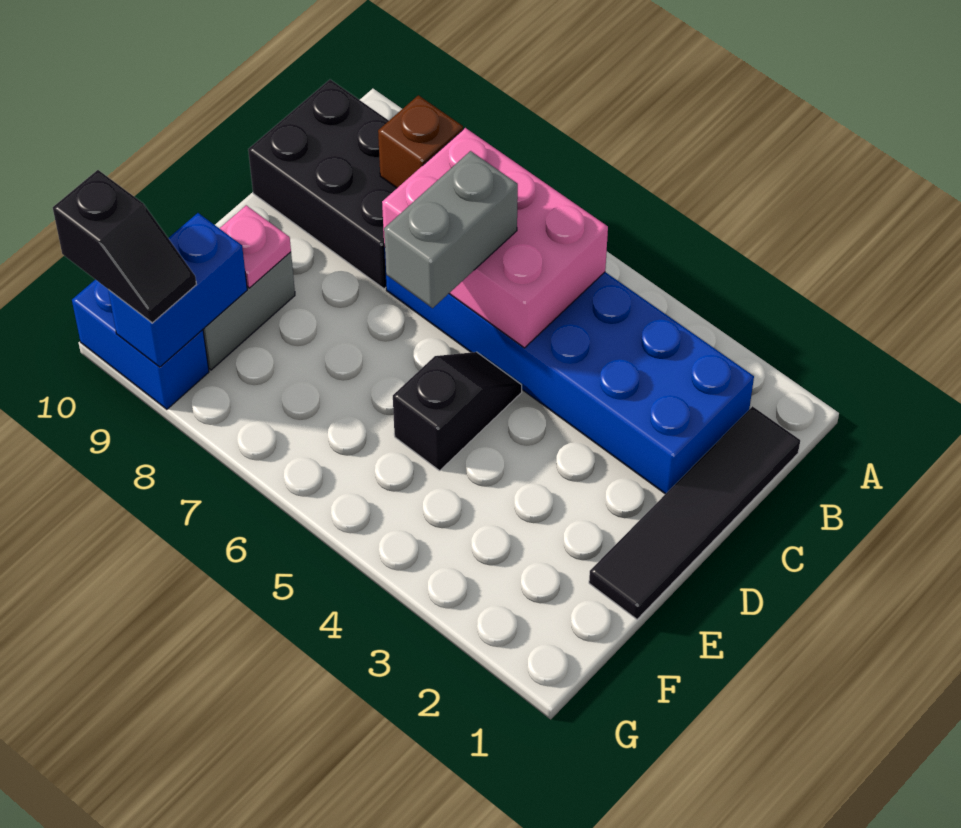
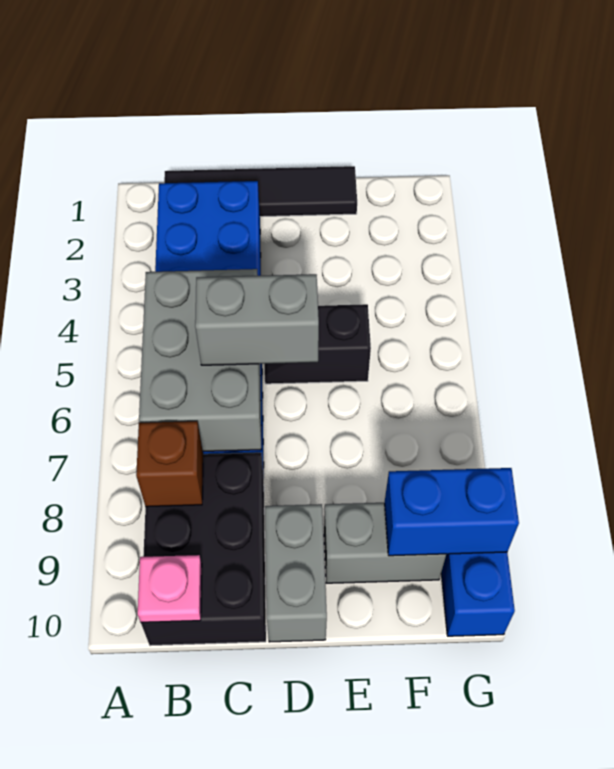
pink 2x3 brick [382,128,608,348] -> grey 2x3 brick [139,269,261,451]
none -> grey 1x2 brick [265,504,327,642]
pink 1x1 plate [219,205,291,288] -> pink 1x1 plate moved to [138,555,202,622]
black 1x2 slope [53,170,197,323] -> none

